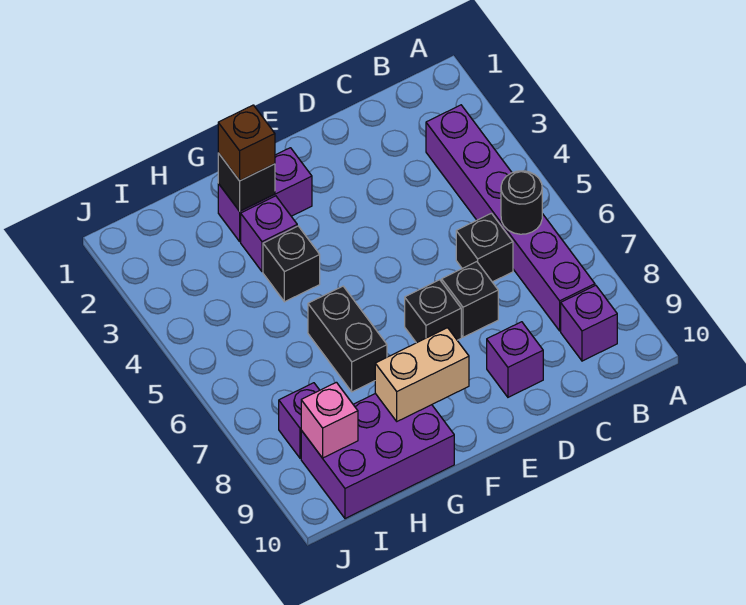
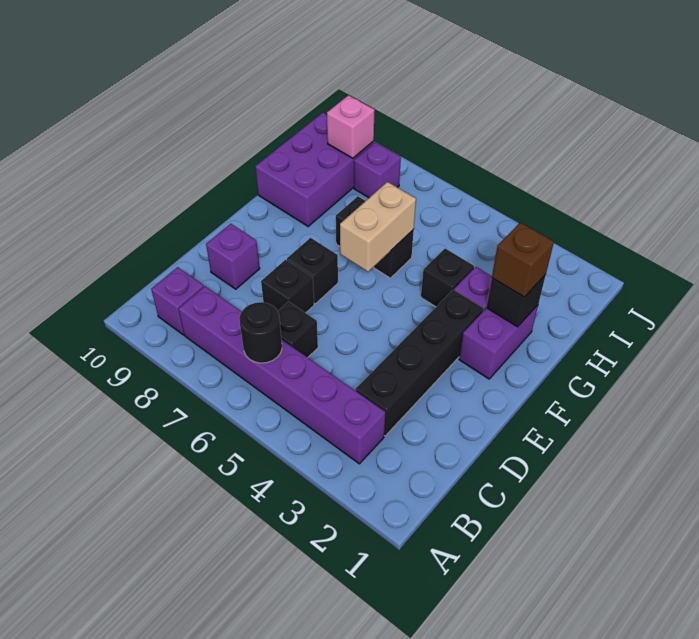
none -> black 1x4 brick [356,290,483,436]
tan 1x2 brick [375,328,469,421] -> tan 1x2 brick moved to [340,182,416,272]

